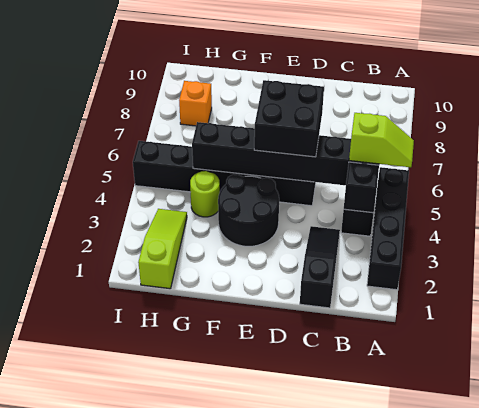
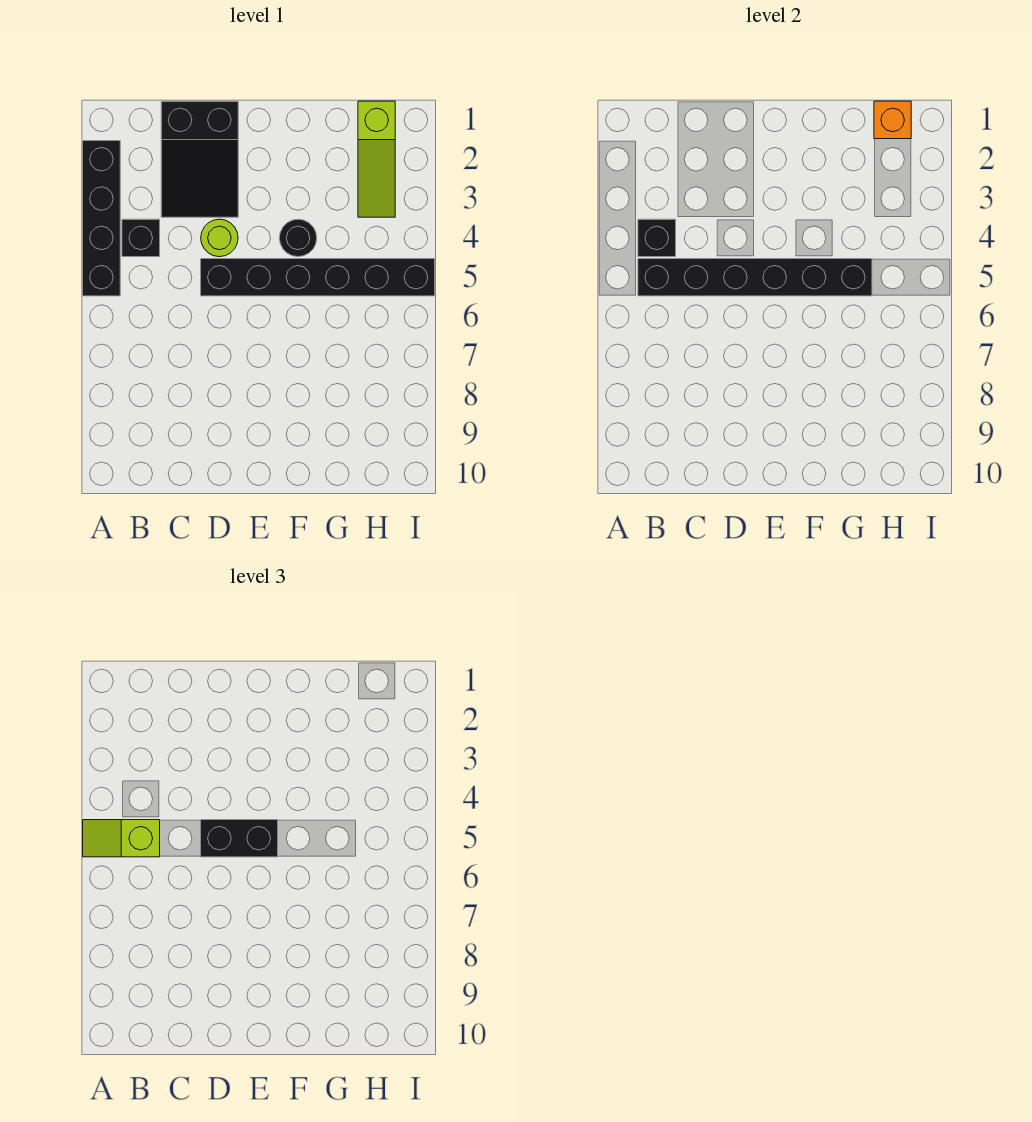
black 1x3 slope [300,226,340,308] -> black 2x3 slope [161,101,238,217]
black 2x2 brick [254,80,324,157] -> black 1x2 brick [201,820,278,857]
black 2x2 round brick [218,175,279,246] -> black 1x1 round brick [279,219,317,257]
lime 1x1 round brick [190,171,220,217] -> lime 1x1 round brick moved to [201,219,238,257]
orange 1x1 brick [179,81,212,126] -> orange 1x1 brick moved to [874,101,911,139]

